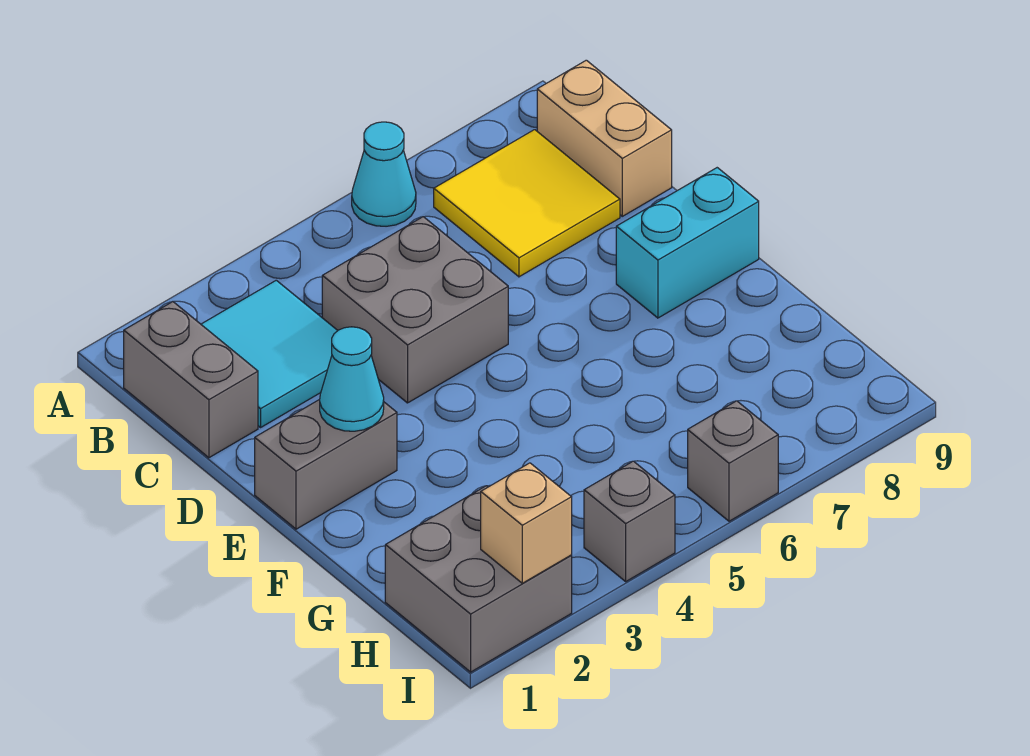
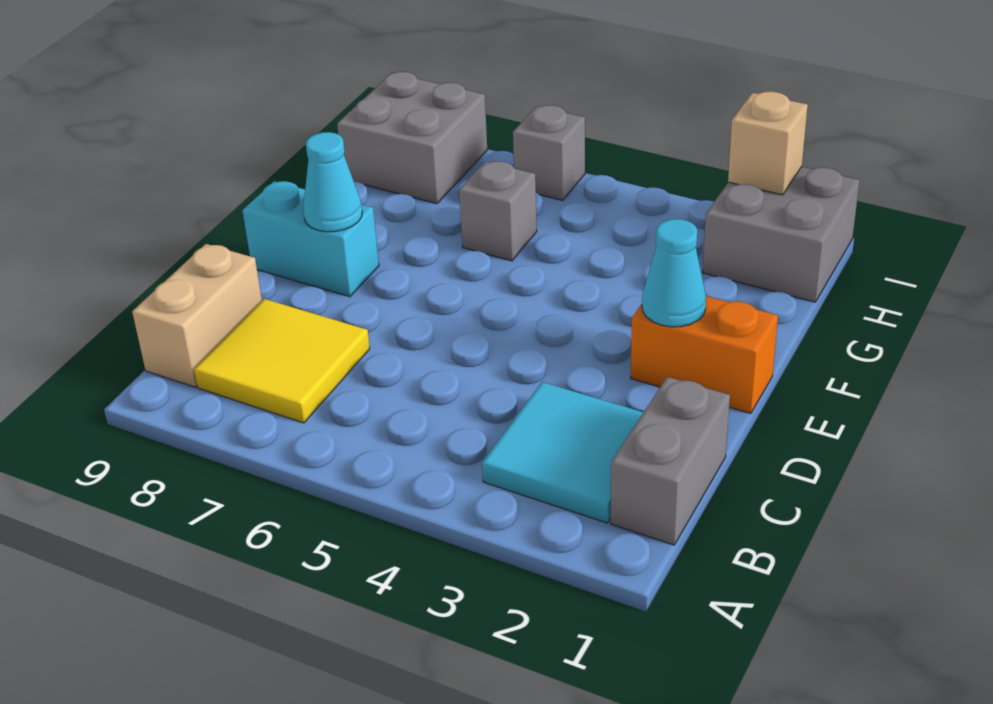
cyan 1x1 cone [352,122,416,226] -> cyan 1x1 cone moved to [303,132,362,232]
grey 2x2 brick [322,217,508,403] -> grey 2x2 brick moved to [337,72,487,204]
grey 1x2 brick [255,399,397,529] -> orange 1x2 brick [631,296,778,413]
grey 1x1 brick [584,461,675,581] -> grey 1x1 brick moved to [459,161,537,261]

